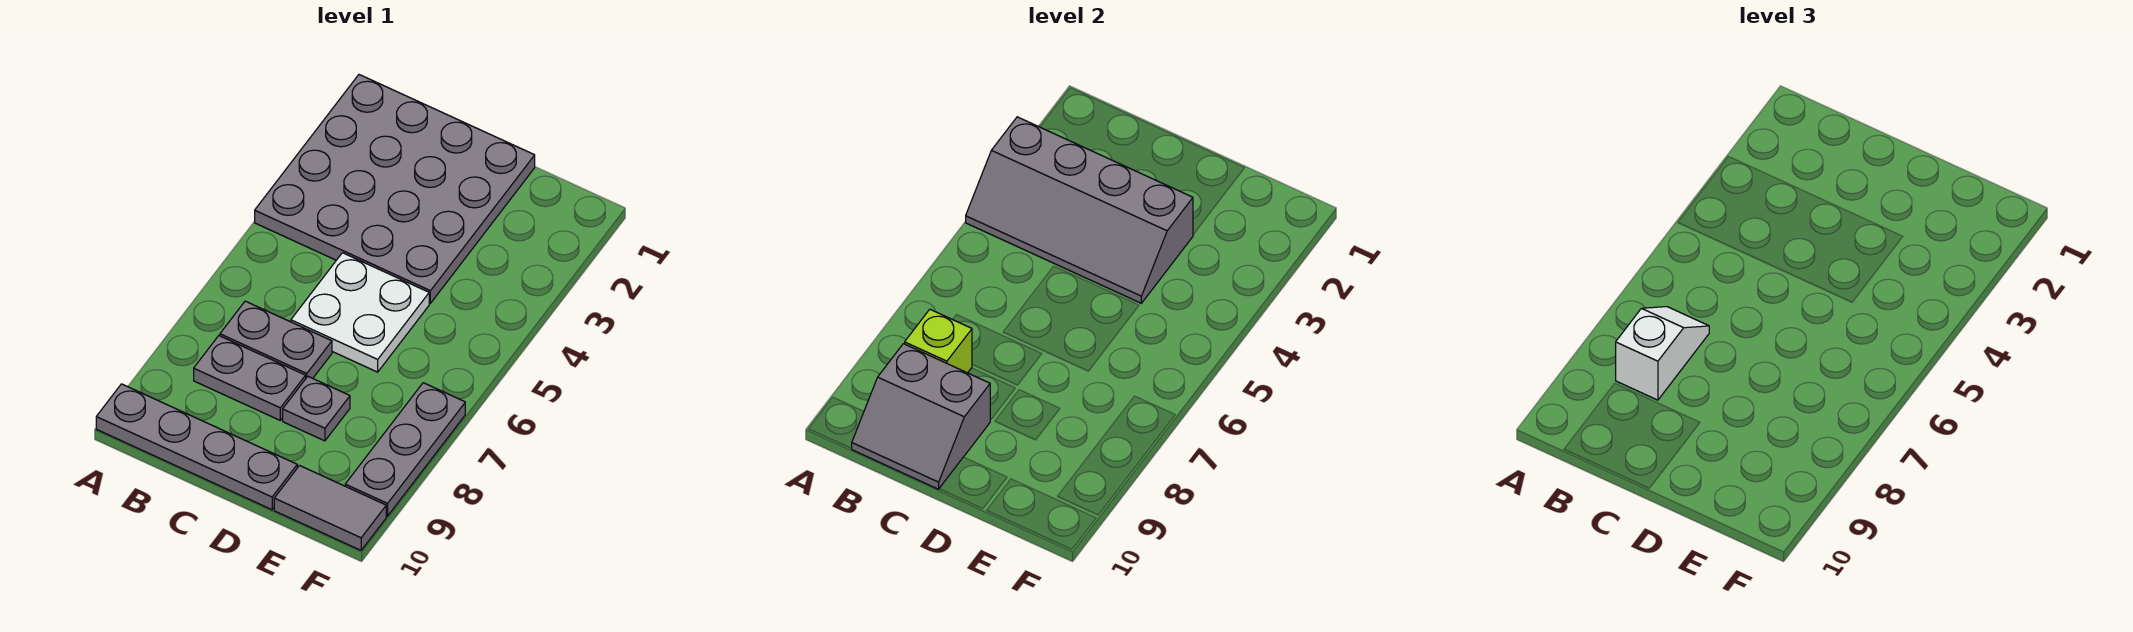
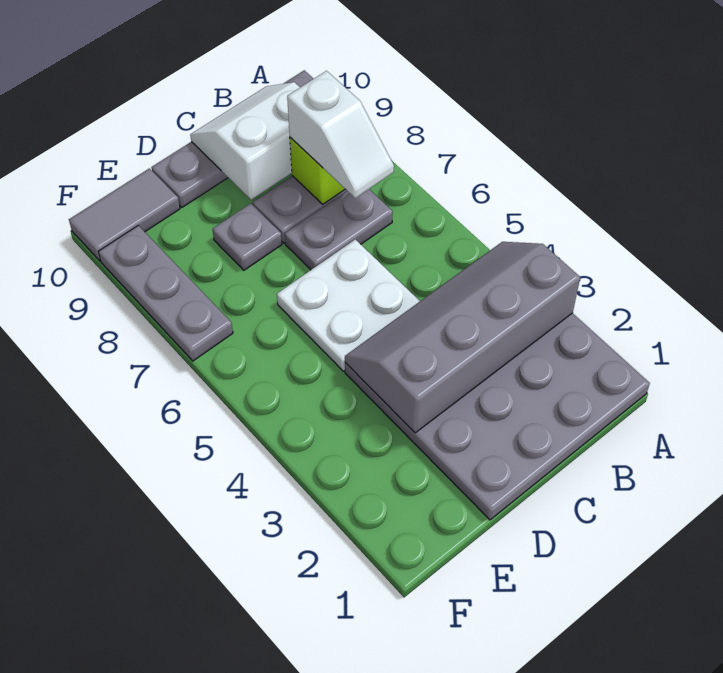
grey 2x2 slope [851,344,991,489] -> white 2x2 slope [190,82,300,200]

